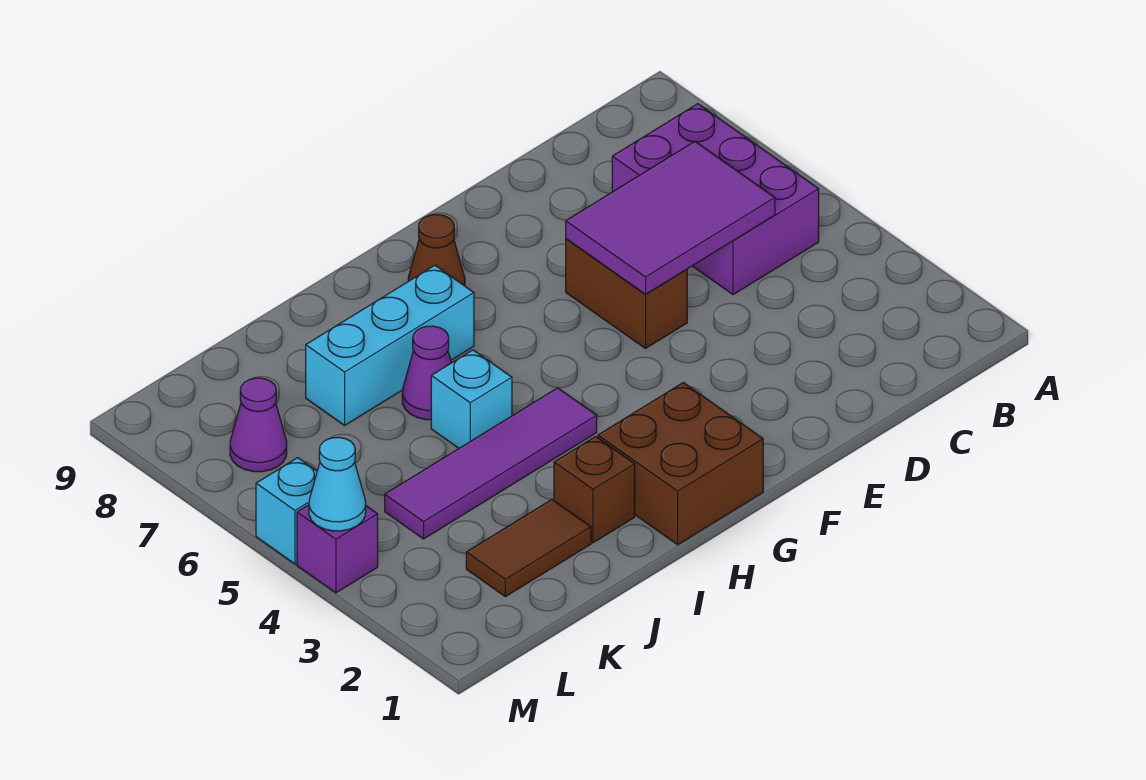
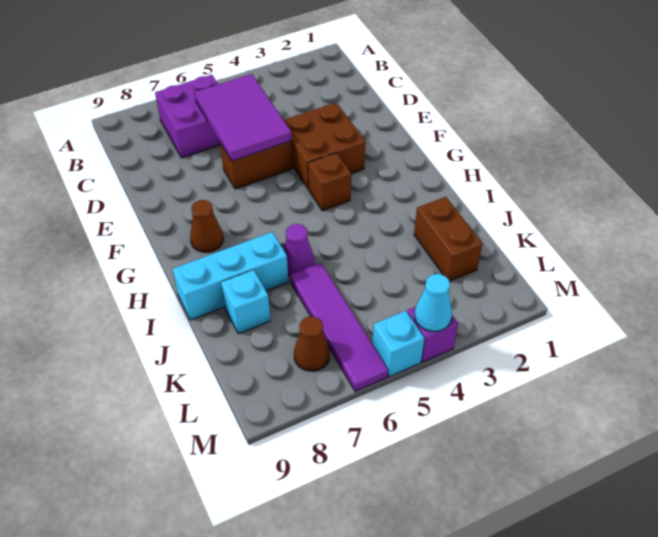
purple 2x3 brick [612,104,819,295] -> purple 2x2 brick [155,75,220,158]
brown 2x2 brick [598,383,763,545] -> brown 2x2 brick moved to [284,103,365,189]
purple 1x4 tile [385,388,597,539] -> purple 1x4 tile moved to [290,263,388,391]
cyan 1x3 brick [306,265,474,425] -> cyan 1x3 brick turned to [172,232,288,320]
brown 1x1 brick [554,436,635,543] -> brown 1x1 brick moved to [308,153,351,211]
cyan 1x1 brick [431,350,512,448] -> cyan 1x1 brick moved to [221,270,270,334]
brown 1x2 tile [466,499,591,597] -> brown 1x2 brick [414,197,482,281]
purple 1x1 cone [230,378,287,472] -> brown 1x1 cone [294,316,330,371]

